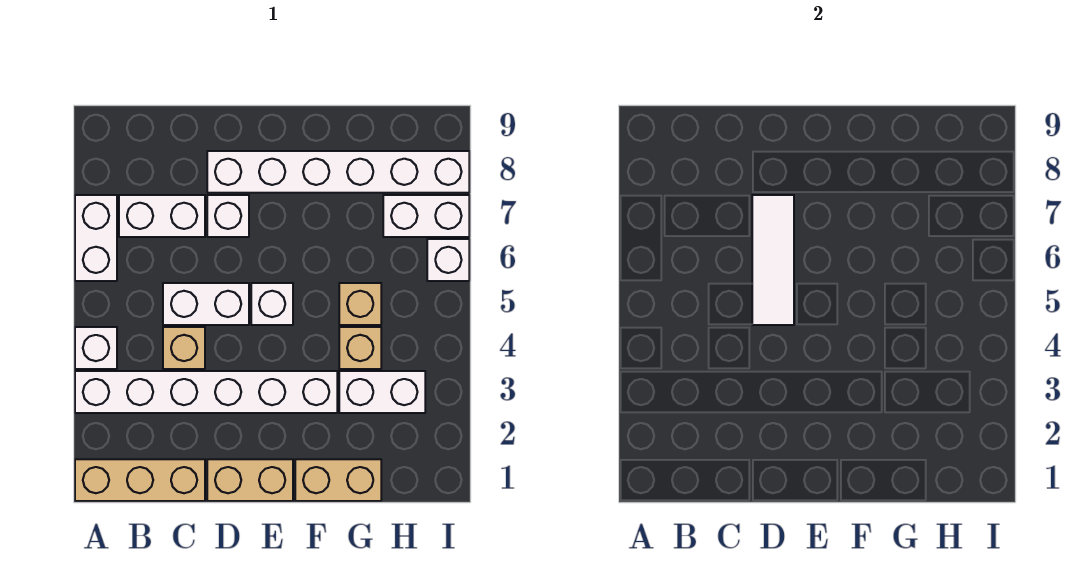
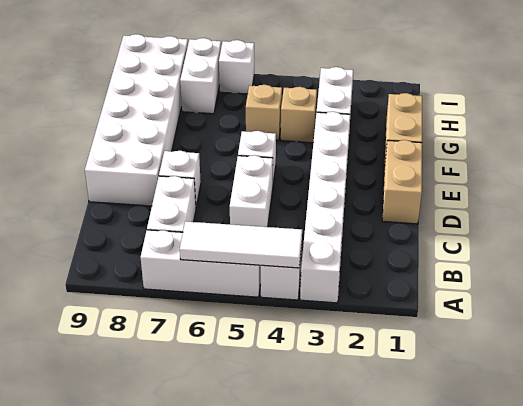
tan 1x3 brick [75,459,205,501] -> none
white 1x2 brick [75,195,117,281] -> white 1x3 brick [141,230,261,297]
tan 1x1 brick [163,327,205,369] -> none
white 1x3 tile [752,195,794,325] -> white 1x3 tile moved to [180,221,302,268]
white 1x6 brick [207,151,469,193] -> white 2x6 brick [85,34,188,206]

